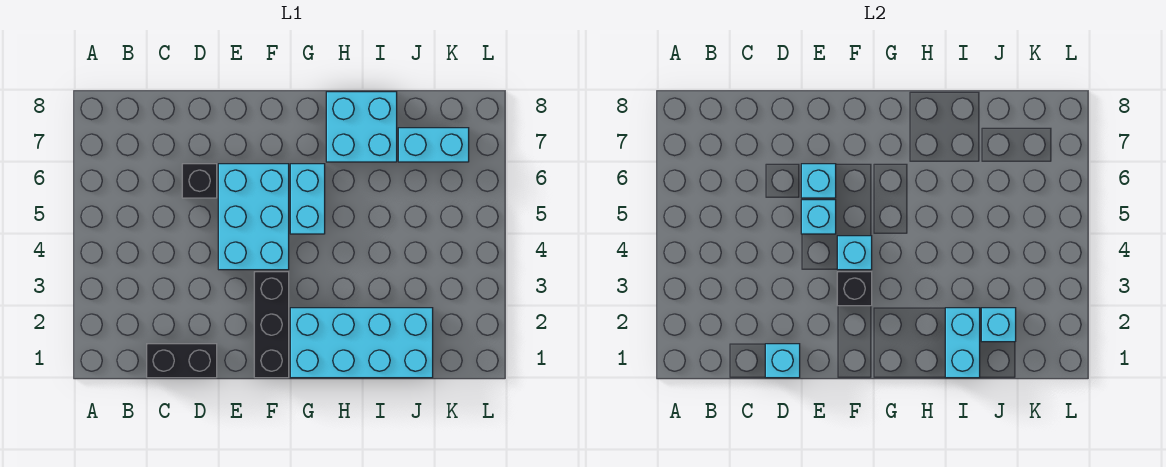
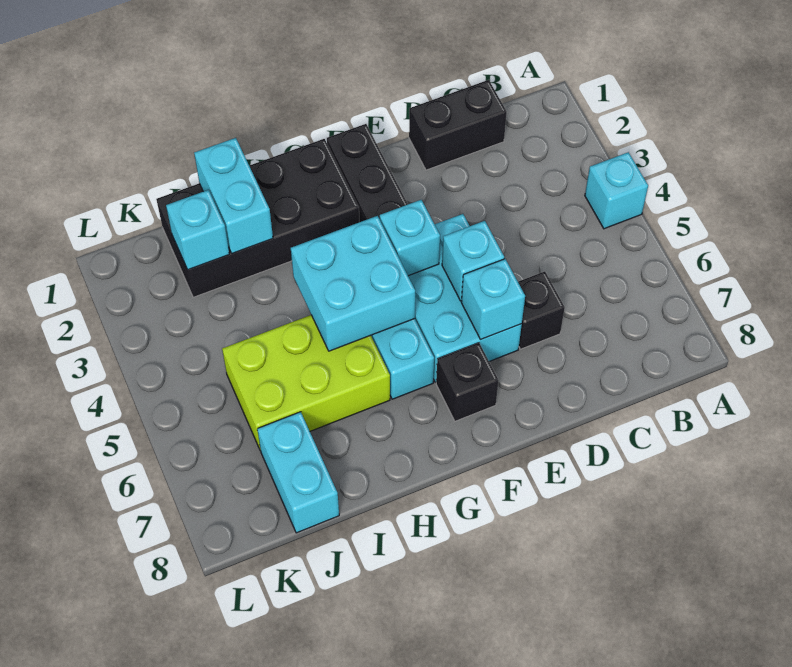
cyan 1x1 brick [765,344,800,378] -> cyan 1x1 brick moved to [585,152,648,229]
black 1x1 brick [837,272,872,306] -> black 1x1 brick moved to [436,343,499,421]
cyan 2x4 brick [290,308,433,378] -> black 2x4 brick [156,139,359,297]
none -> lime 2x3 brick [222,315,390,451]
cyan 2x2 brick [326,92,397,162] -> cyan 2x2 brick moved to [291,216,415,351]
cyan 1x2 brick [398,128,469,162] -> cyan 1x2 brick turned to [257,412,339,533]

